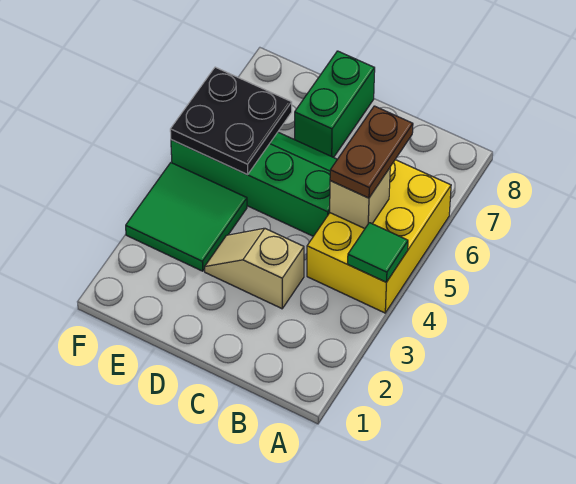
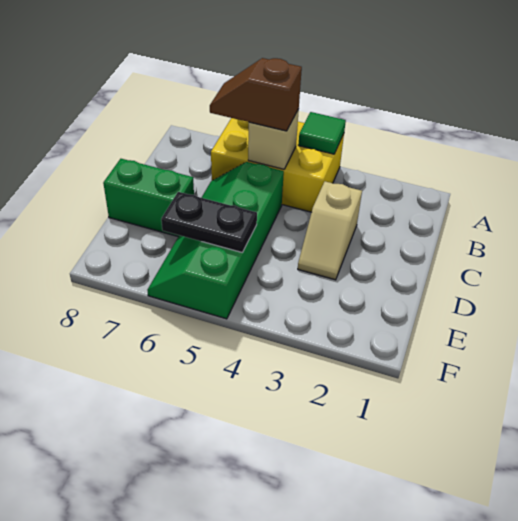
brown 1x2 plate [330,106,413,198] -> brown 1x2 slope [210,58,302,131]
green 2x2 tile [126,163,247,271] -> none
black 2x2 plate [170,67,292,175] -> black 1x2 plate [161,192,257,253]

